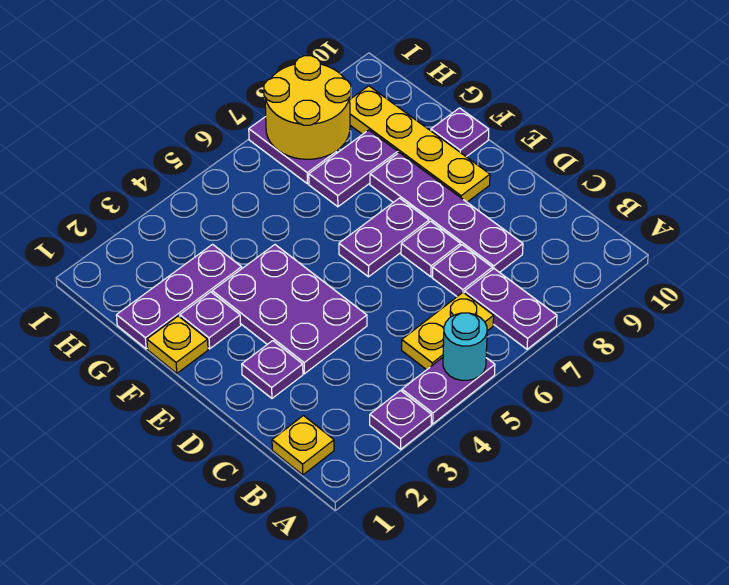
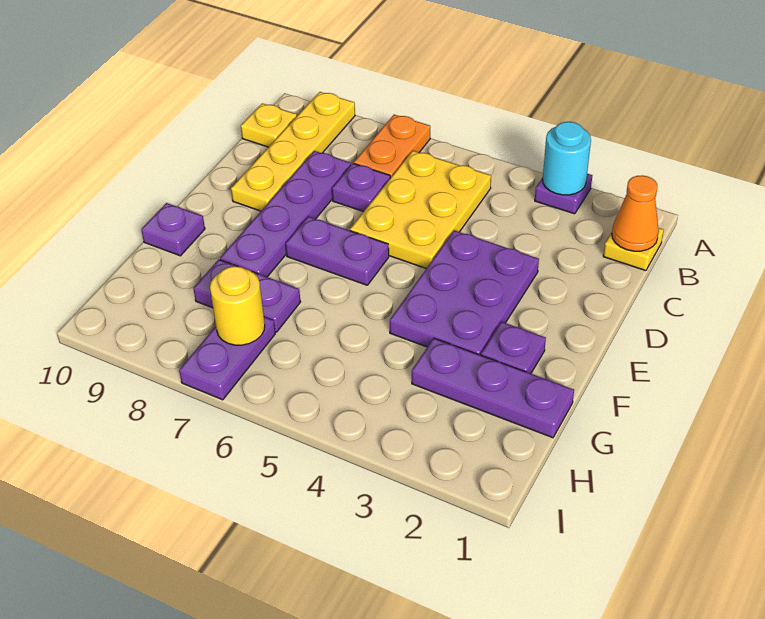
purple 1x2 plate [402,358,495,424] -> none
cyan 1x1 round brick [443,313,487,380] -> cyan 1x1 round brick moved to [543,122,591,195]
purple 1x2 plate [464,269,557,349] -> orange 1x2 plate [354,115,430,178]
none -> orange 1x1 cone [612,175,659,251]
yellow 1x2 plate [402,293,494,370] -> yellow 2x3 plate [350,151,491,268]
purple 1x1 plate [242,341,303,398] -> none
purple 1x1 plate [401,221,461,277] -> none
yellow 1x4 plate [350,86,490,202] -> yellow 1x4 plate moved to [231,92,355,211]
yellow 1x1 plate [147,316,208,373] -> yellow 1x1 plate moved to [241,103,297,147]
yellow 2x2 round brick [264,56,351,159] -> yellow 1x1 round brick [210,266,265,345]

